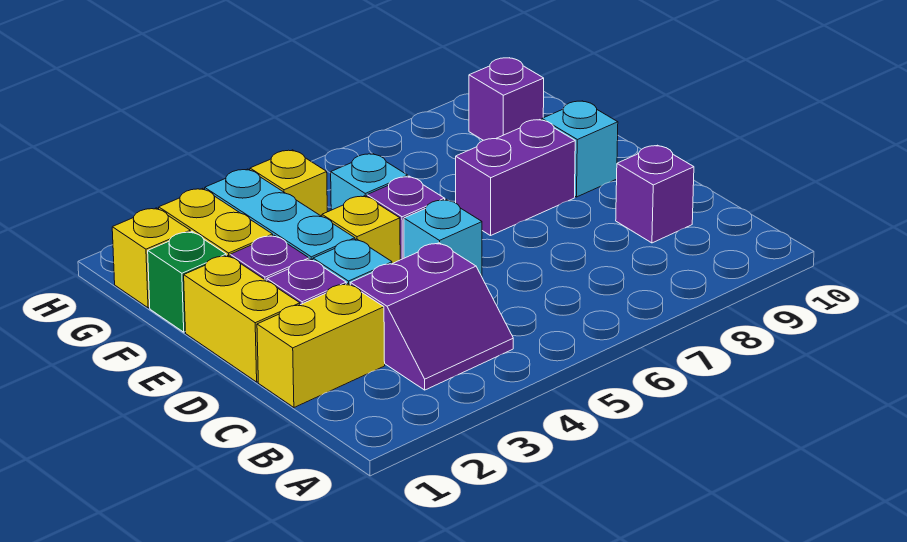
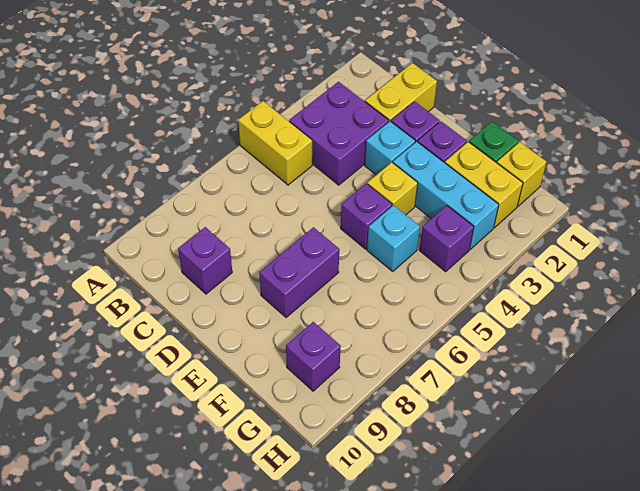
purple 2x2 slope [350,243,513,390] -> purple 2x2 brick [289,82,389,185]
yellow 1x2 brick [184,255,300,382] -> yellow 1x2 brick moved to [238,101,312,185]
cyan 1x1 brick [404,199,482,276] -> none
cyan 1x1 brick [542,101,618,197] -> none
yellow 1x1 brick [250,150,327,216] -> purple 1x1 brick [419,206,474,272]

